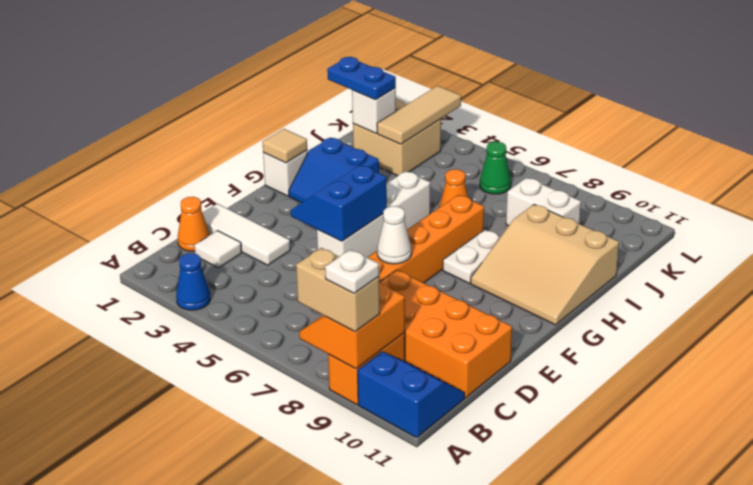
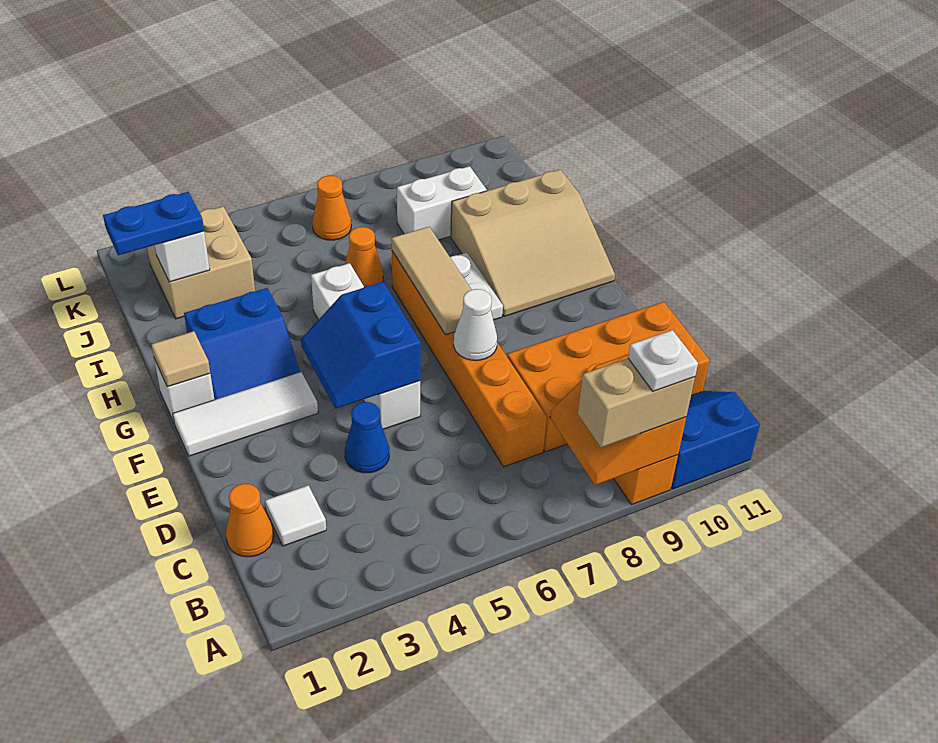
blue 1x1 cone [176,253,210,310] -> blue 1x1 cone moved to [345,402,389,473]
white 1x3 tile [203,204,290,265] -> white 1x3 tile moved to [173,372,318,456]
tan 1x3 tile [377,86,461,144] -> tan 1x3 tile moved to [392,227,471,335]
green 1x1 cone [480,142,511,194] -> orange 1x1 cone [312,176,351,240]

